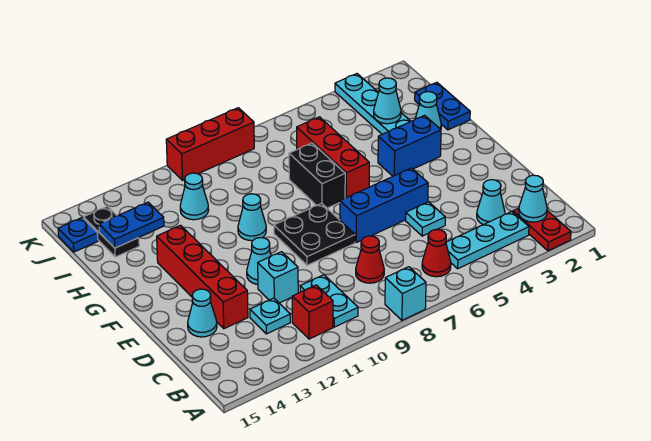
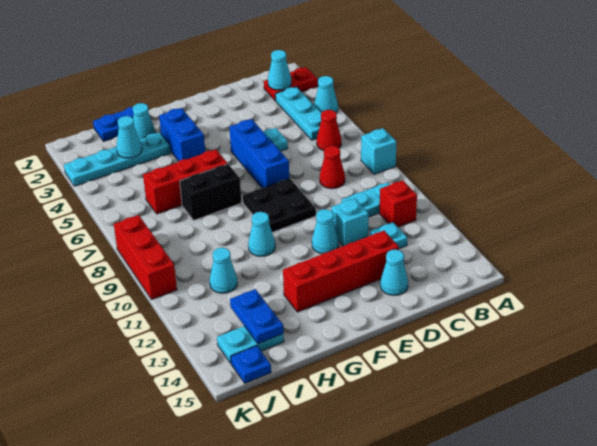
cyan 1x1 cone [477,180,505,225] -> cyan 1x1 cone moved to [314,76,338,113]
black 1x2 plate [83,206,139,257] -> cyan 1x2 plate [217,326,284,363]

